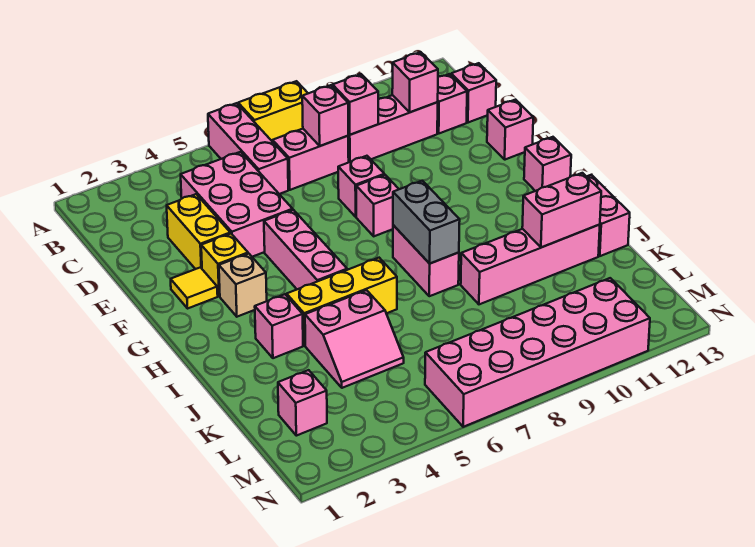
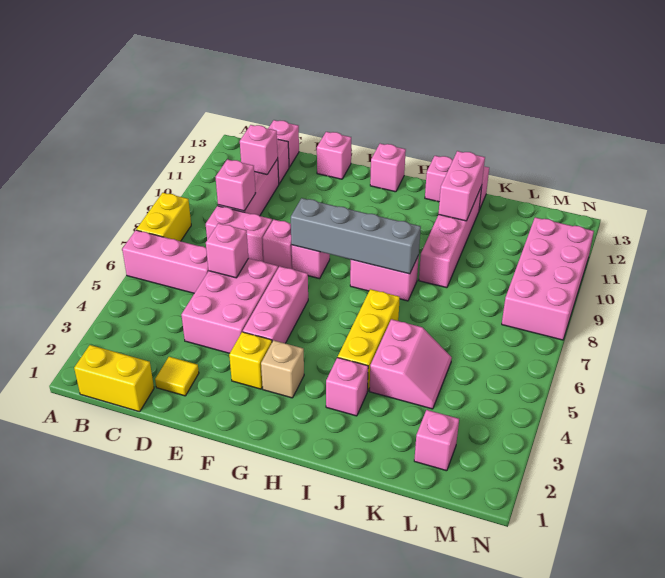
pink 2x3 brick [181,152,293,257] -> pink 2x3 brick turned to [181,258,278,353]
pink 1x2 brick [273,129,349,190] -> pink 1x2 brick turned to [206,206,272,262]
pink 1x1 brick [302,85,348,146] -> pink 1x1 brick moved to [206,223,248,278]
yellow 1x2 brick [167,194,230,269] -> yellow 1x2 brick moved to [74,345,154,412]
yellow 1x1 tile [171,267,218,308] -> yellow 1x1 tile moved to [155,357,199,396]
pink 1x3 brick [264,210,347,289] -> pink 1x3 brick turned to [243,266,308,343]
grey 1x2 brick [393,181,460,264] -> grey 1x4 brick [291,198,421,274]
pink 2x6 brick [425,278,650,427] -> pink 2x4 brick [502,217,594,340]

